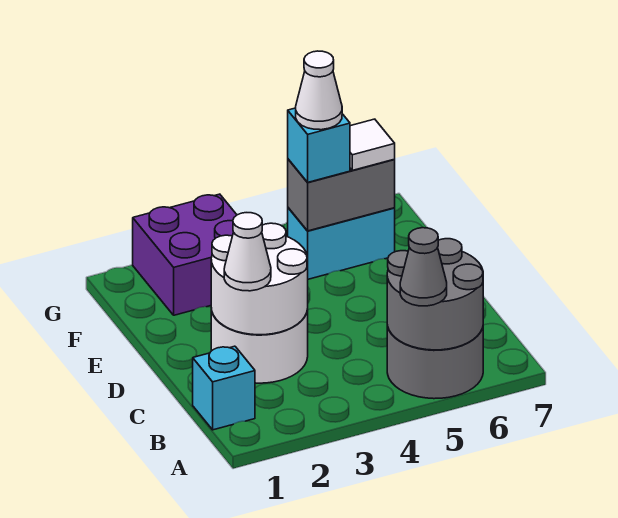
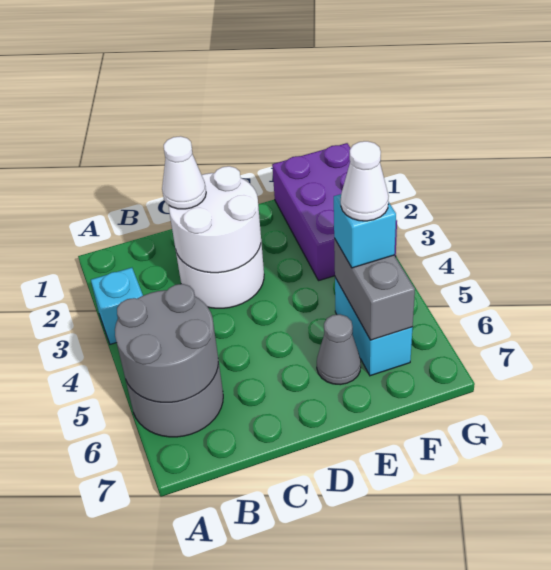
grey 1x1 cone [400,228,447,306] -> grey 1x1 cone moved to [317,314,361,385]
cyan 1x1 brick [193,346,255,430] -> cyan 1x1 brick moved to [91,268,143,344]
purple 2x2 brick [133,194,237,315] -> purple 2x3 brick [272,143,397,281]
white 1x1 tile [350,119,395,170] -> none

